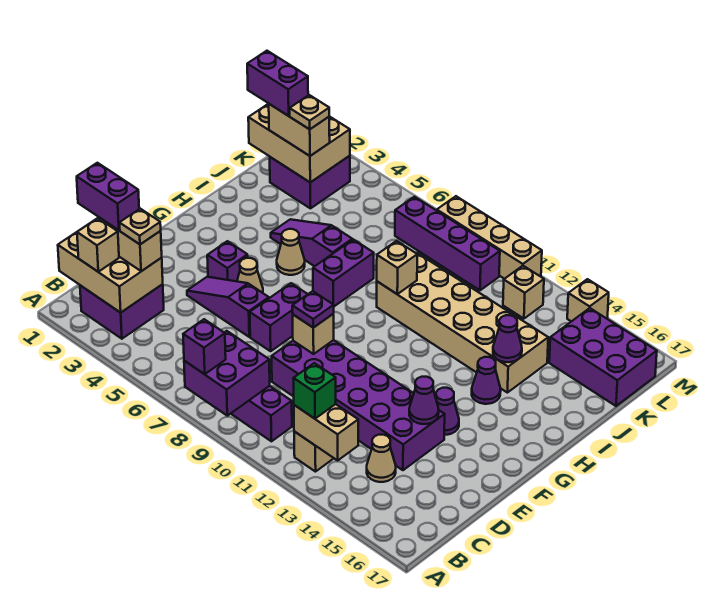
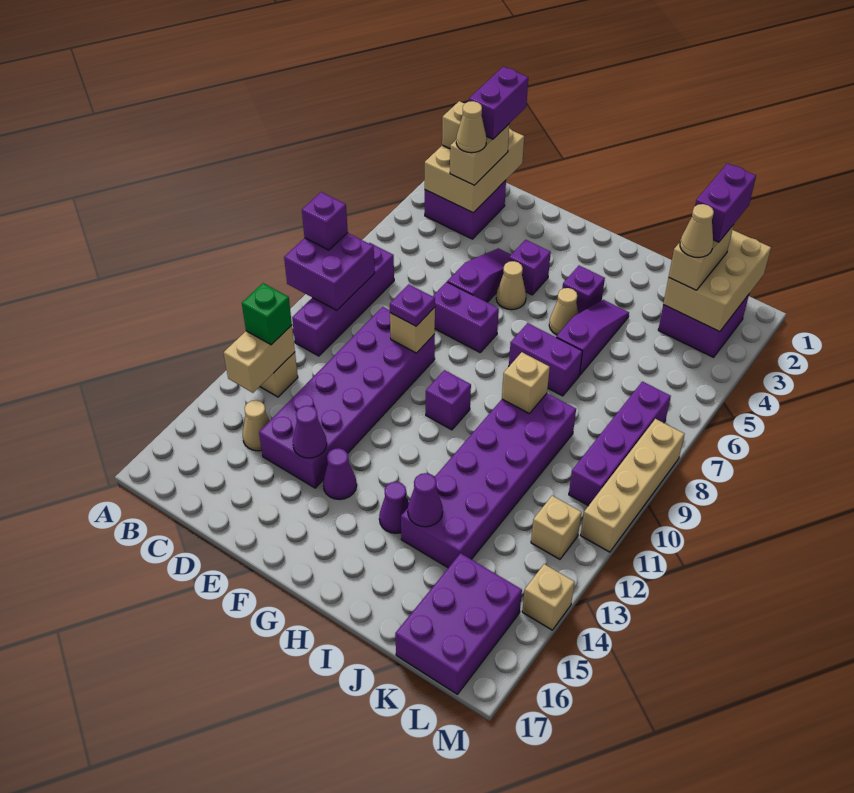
tan 1x1 plate [120,209,161,244] -> tan 1x1 cone [456,101,487,153]
none -> purple 1x1 brick [426,370,471,430]
none -> purple 1x1 brick [562,266,605,314]
tan 2x6 brick [377,253,548,393] -> purple 2x6 brick [401,394,576,568]
tan 1x1 plate [290,95,329,129] -> tan 1x1 cone [680,204,714,258]

